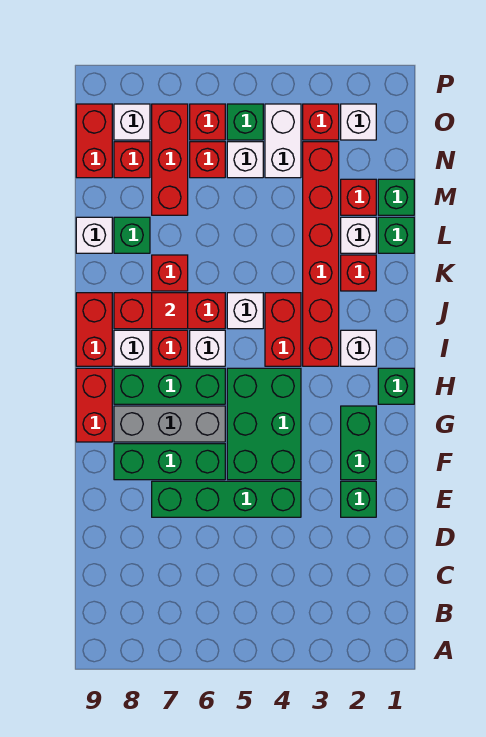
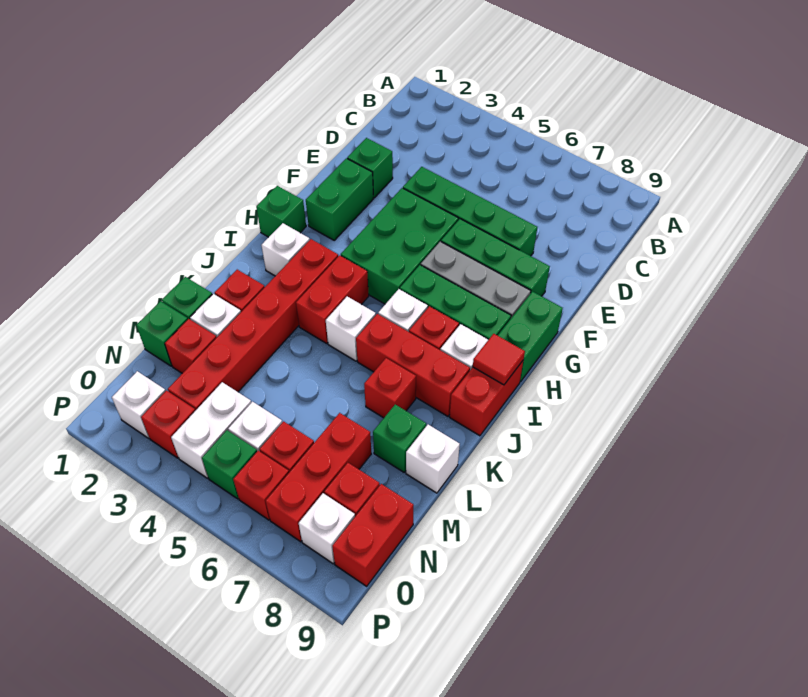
red 1x2 brick [76,368,112,442] -> green 1x2 brick [498,292,563,382]
red 1x1 tile [152,293,188,329] -> red 1x1 tile moved to [473,334,525,385]

